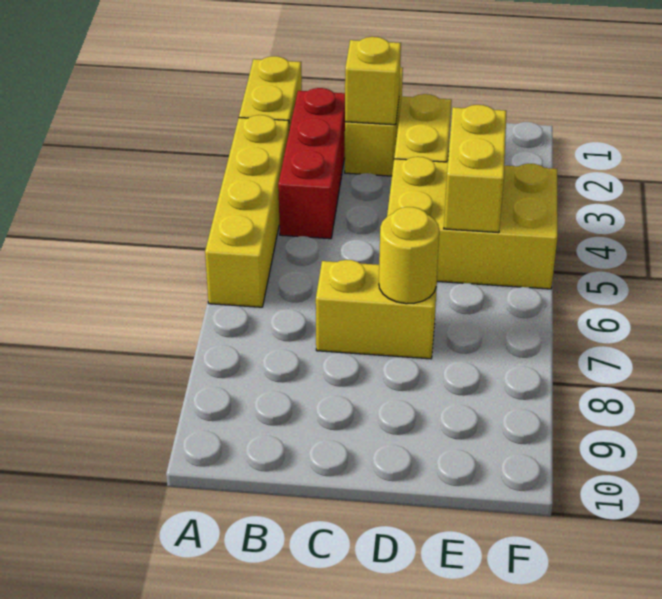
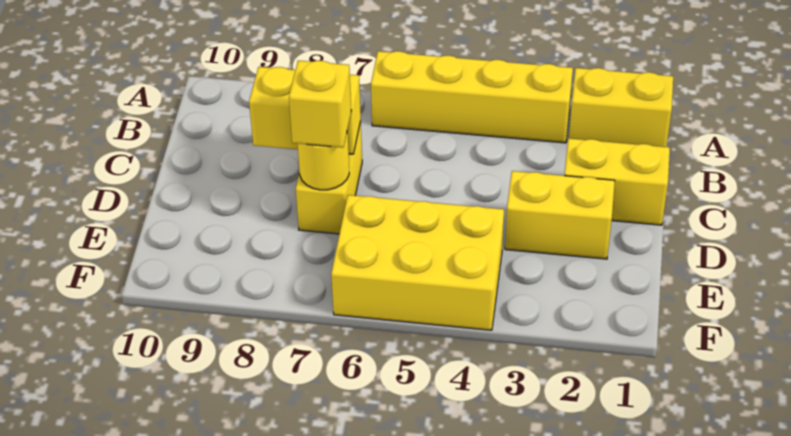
red 1x3 brick [278,88,345,239] -> none
yellow 1x1 brick [345,37,401,125] -> yellow 1x1 brick moved to [289,60,351,148]
yellow 2x3 brick [387,157,558,289] -> yellow 2x3 brick turned to [331,195,504,330]
yellow 1x2 brick [444,105,506,233] -> yellow 1x2 brick moved to [249,67,361,154]

